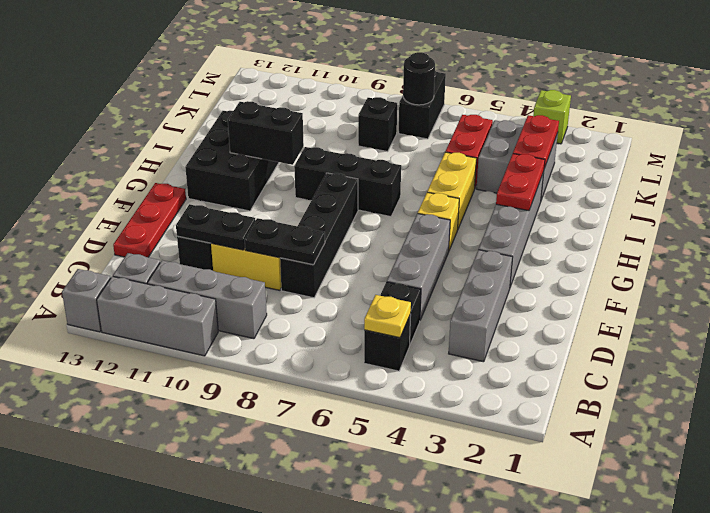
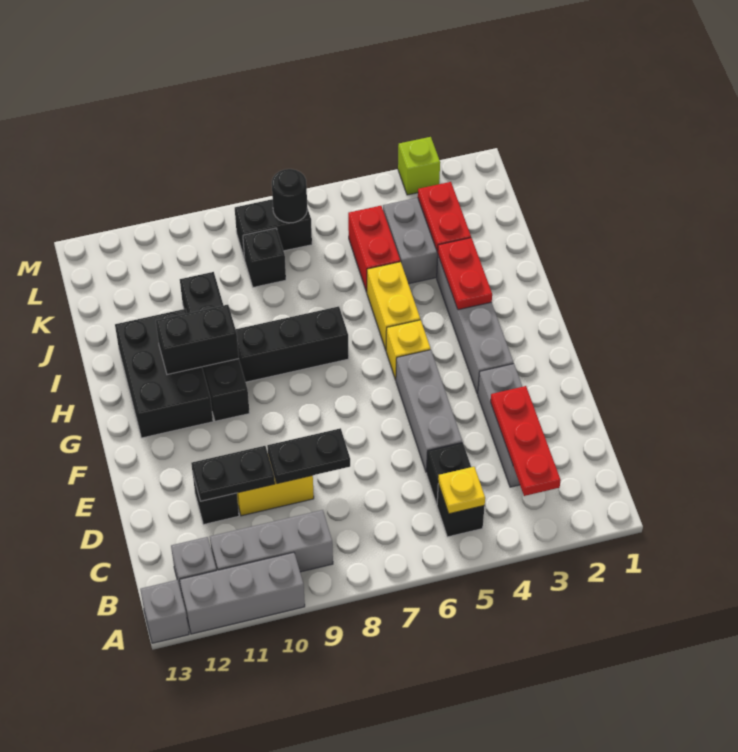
black 1x4 brick [280,173,358,298] -> black 1x4 brick moved to [180,272,250,421]
red 1x3 plate [113,183,186,257] -> red 1x3 plate moved to [491,386,561,496]
black 1x2 brick [399,71,446,139] -> black 1x2 brick turned to [235,199,312,259]

